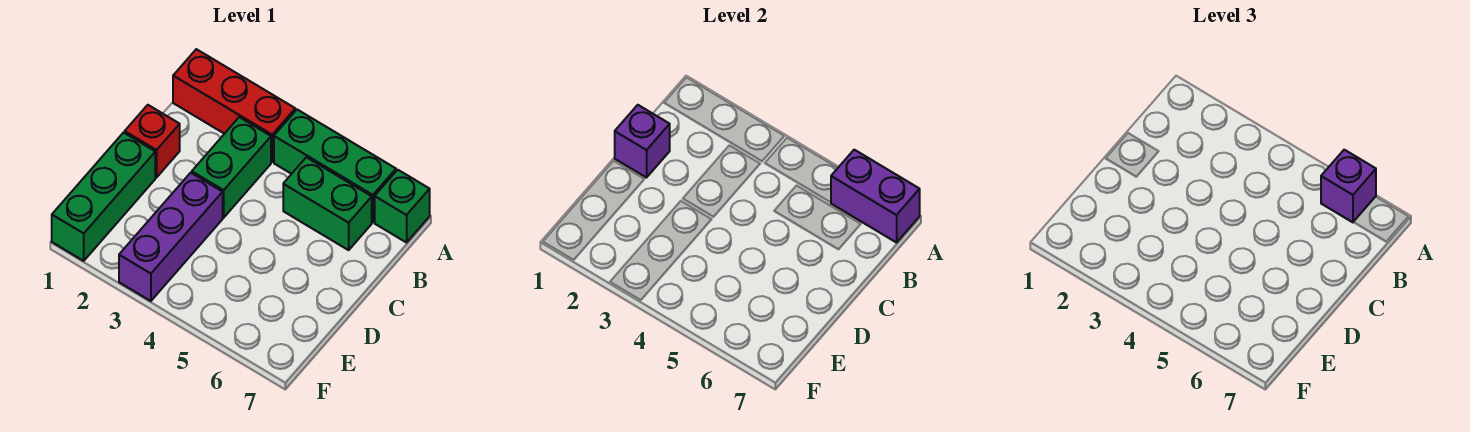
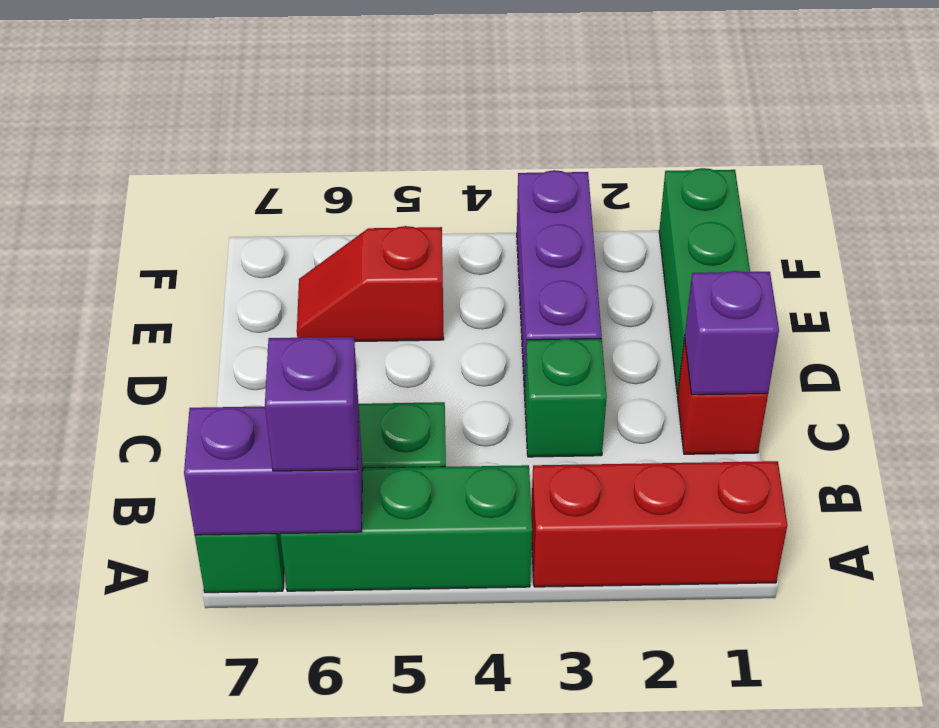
green 1x2 brick [192,117,271,218] -> green 1x1 brick [525,339,607,457]
none -> red 1x2 slope [297,226,444,342]

